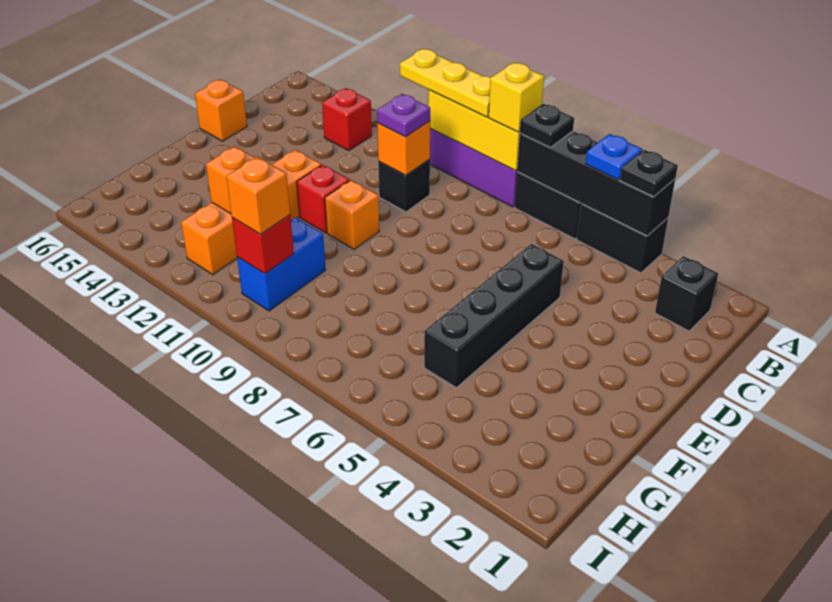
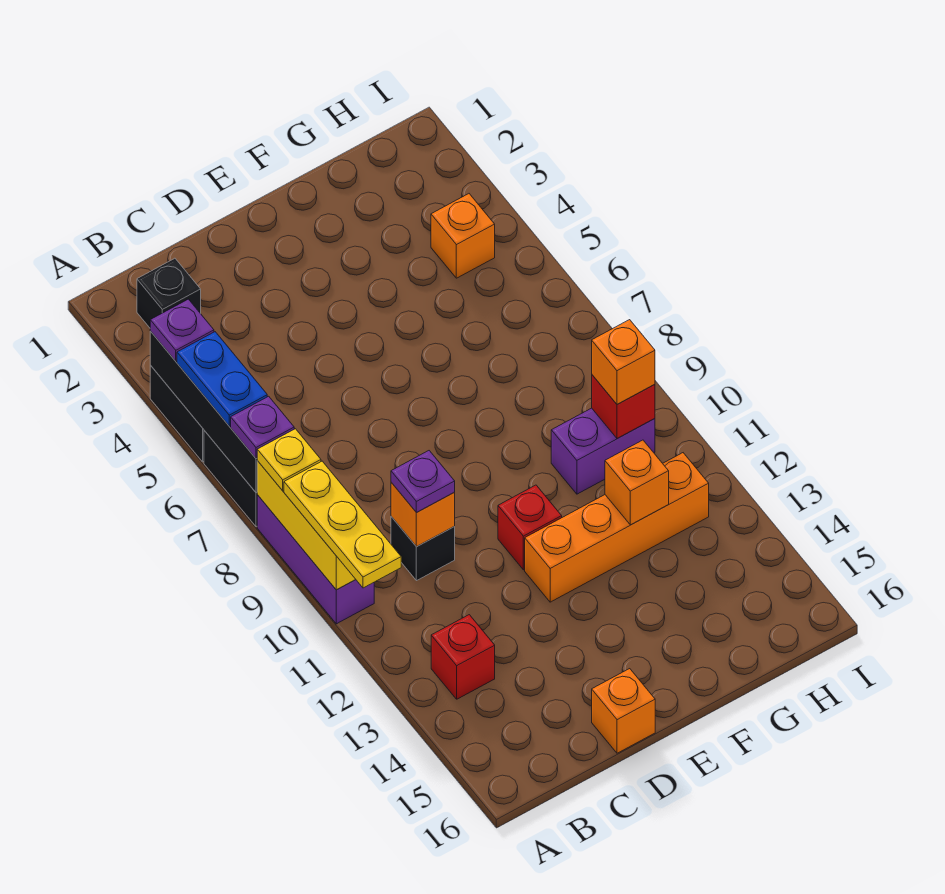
black 1x1 plate [620,150,678,197] -> purple 1x1 plate [150,299,214,361]
blue 1x1 plate [586,134,642,180] -> blue 1x2 plate [177,332,267,426]
black 1x1 plate [520,104,574,147] -> purple 1x1 plate [231,396,294,459]
yellow 1x1 brick [488,63,544,132] -> yellow 1x1 plate [257,429,321,491]
black 1x4 brick [424,244,564,388] -> none
orange 1x1 brick [325,180,379,249] -> orange 1x1 brick moved to [431,194,495,278]
blue 1x2 brick [237,218,326,311] -> purple 1x2 brick [551,408,655,494]

